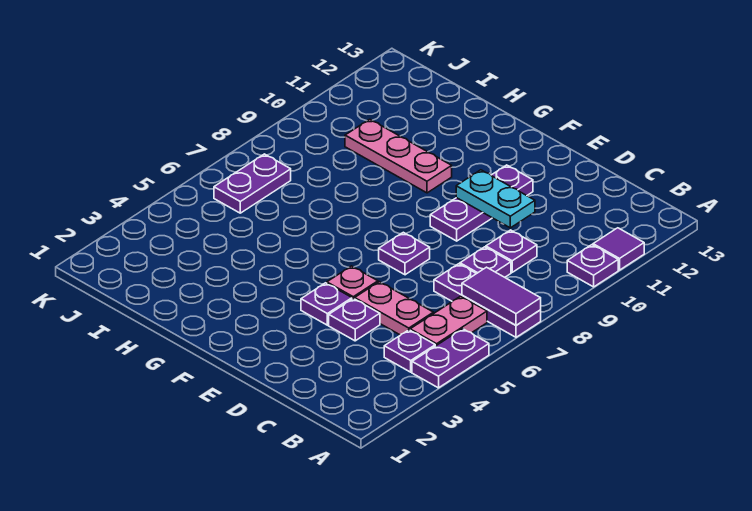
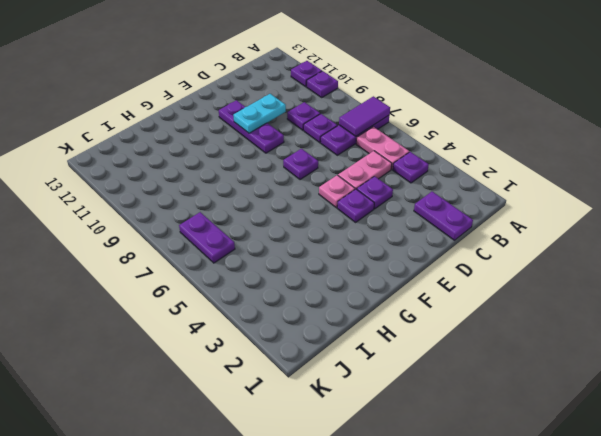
purple 1x2 plate [412,329,489,388] -> purple 1x2 plate moved to [414,192,473,240]
purple 1x1 tile [593,228,644,270] -> purple 1x1 plate [291,61,322,87]
pink 1x3 plate [345,119,452,193] -> none

